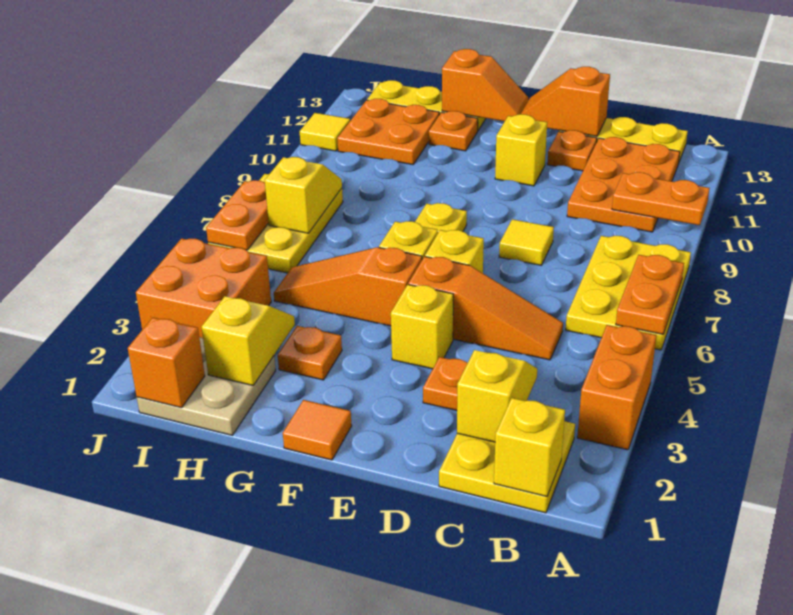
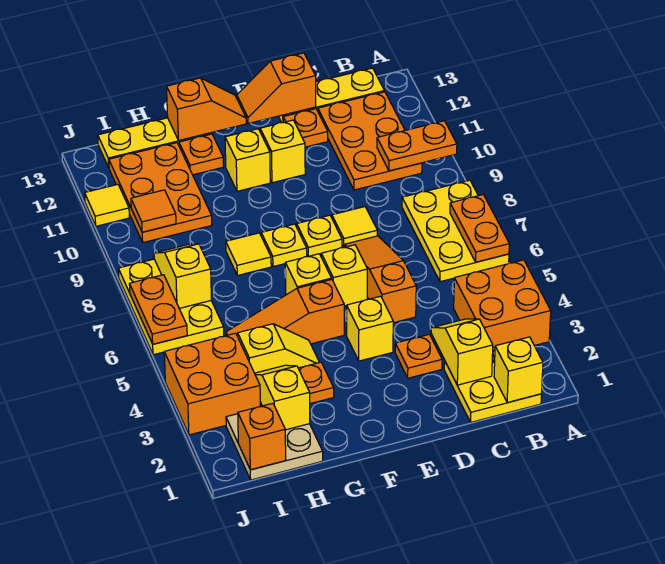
orange 1x2 brick [577,325,656,450] -> orange 2x2 brick [454,260,551,348]
orange 1x3 slope [408,257,563,360] -> orange 1x3 slope turned to [344,236,416,323]
none -> yellow 1x1 plate [297,215,342,256]
orange 1x1 tile [283,400,352,460] -> orange 1x1 tile moved to [131,190,176,232]
none -> yellow 1x1 brick [225,129,270,191]
none -> yellow 1x2 slope [238,324,320,373]
none -> yellow 1x1 tile [226,233,271,276]
orange 2x2 plate [337,99,439,165] -> orange 2x3 plate [109,143,212,243]

